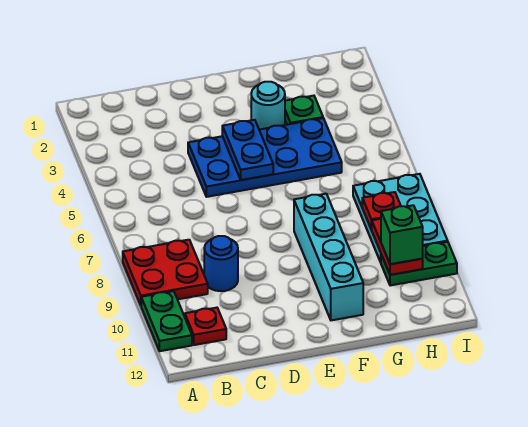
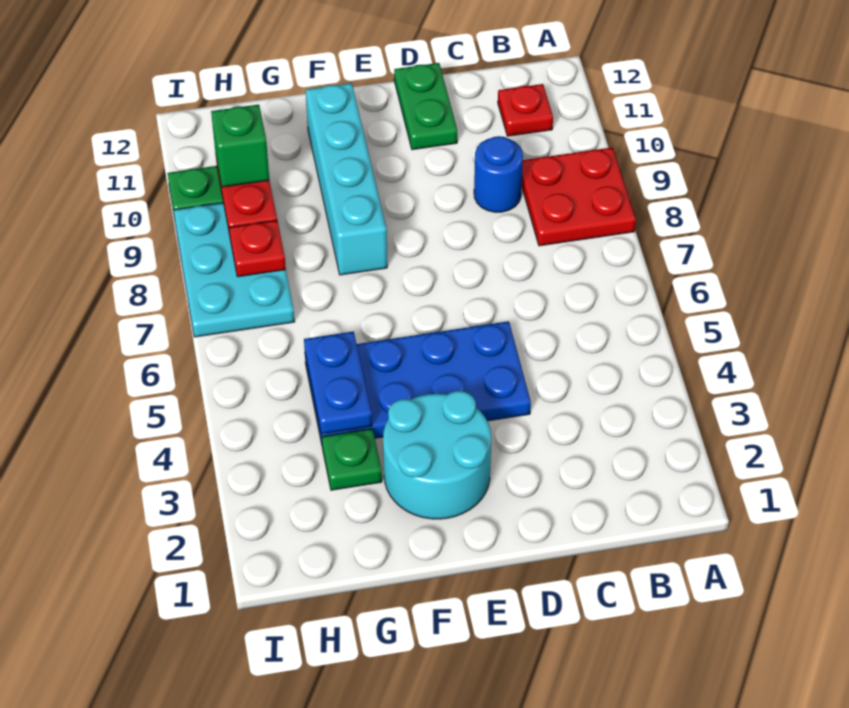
green 1x2 plate [141,291,192,351] -> green 1x2 plate moved to [394,63,457,150]
blue 1x2 plate [222,120,273,180] -> blue 1x2 plate moved to [304,331,372,434]
cyan 1x1 round brick [251,82,285,130] -> cyan 2x2 round brick [383,391,491,519]

